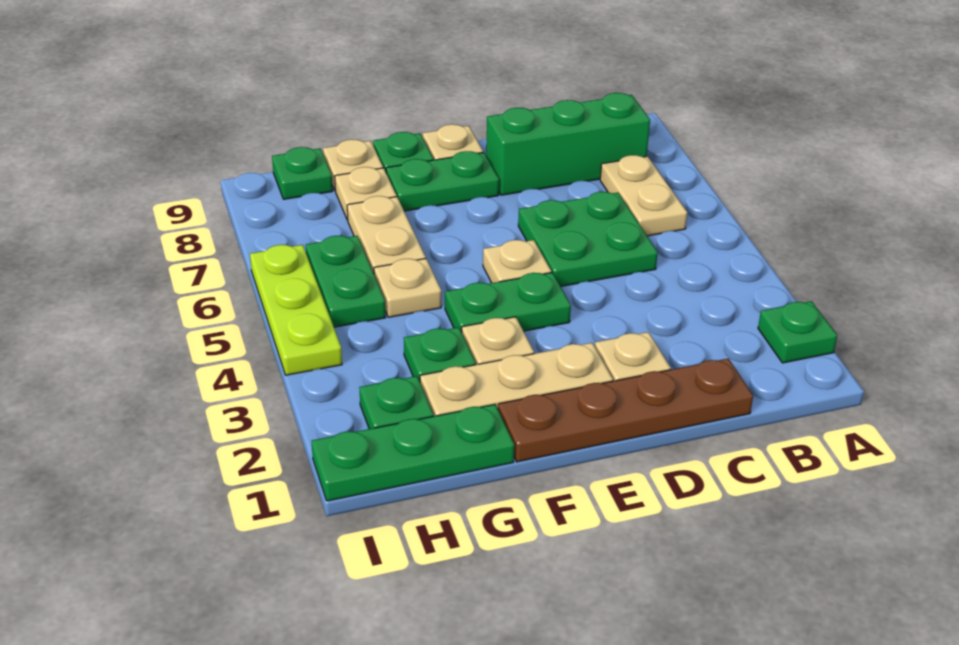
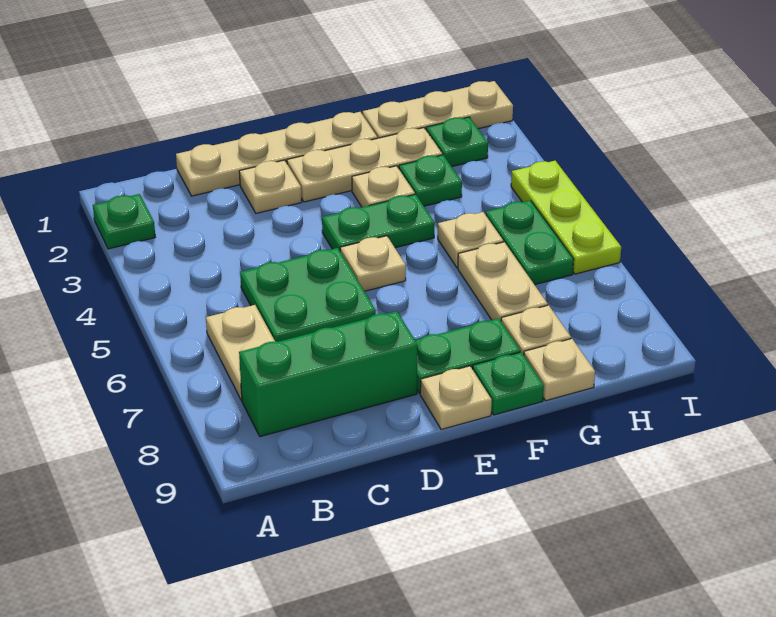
brown 1x4 plate [498,359,753,462] -> tan 1x4 plate [176,112,377,196]
green 1x3 plate [312,404,514,501] -> tan 1x3 plate [363,81,513,138]
green 1x1 plate [272,147,333,199] -> none

